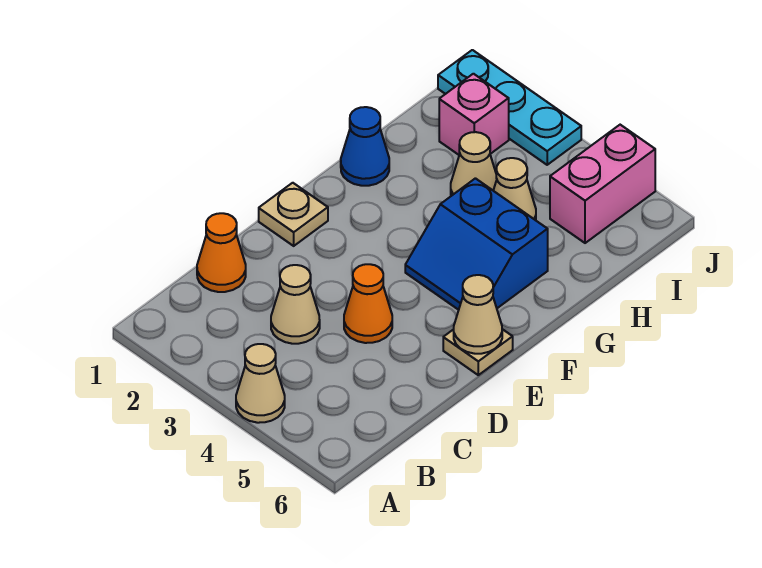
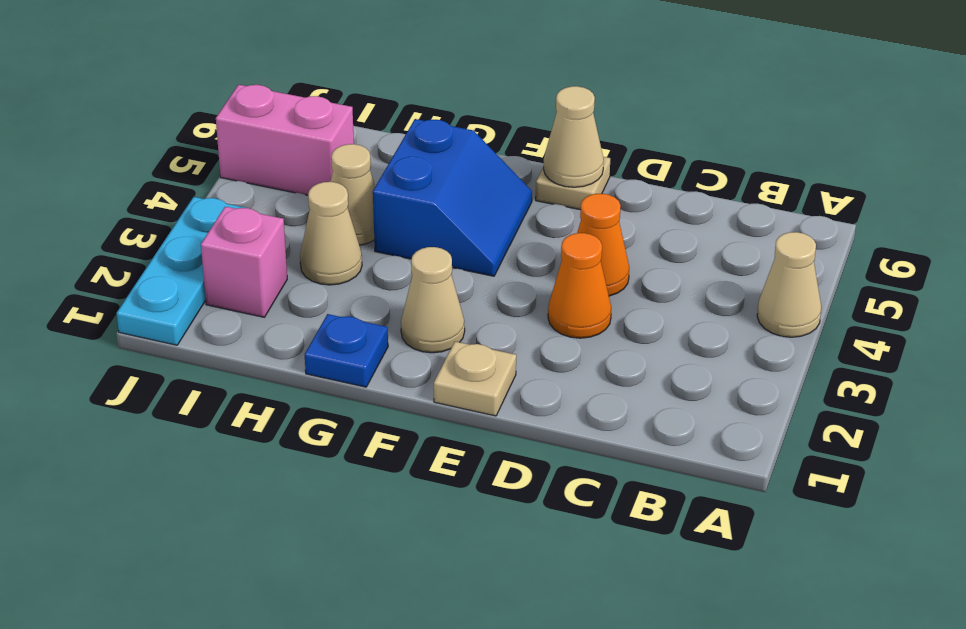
orange 1x1 cone [197,213,246,292] -> orange 1x1 cone moved to [548,233,611,338]
tan 1x1 cone [271,265,320,344] -> tan 1x1 cone moved to [401,247,465,353]
blue 1x1 cone [341,107,389,186] -> blue 1x1 plate [305,314,388,387]

